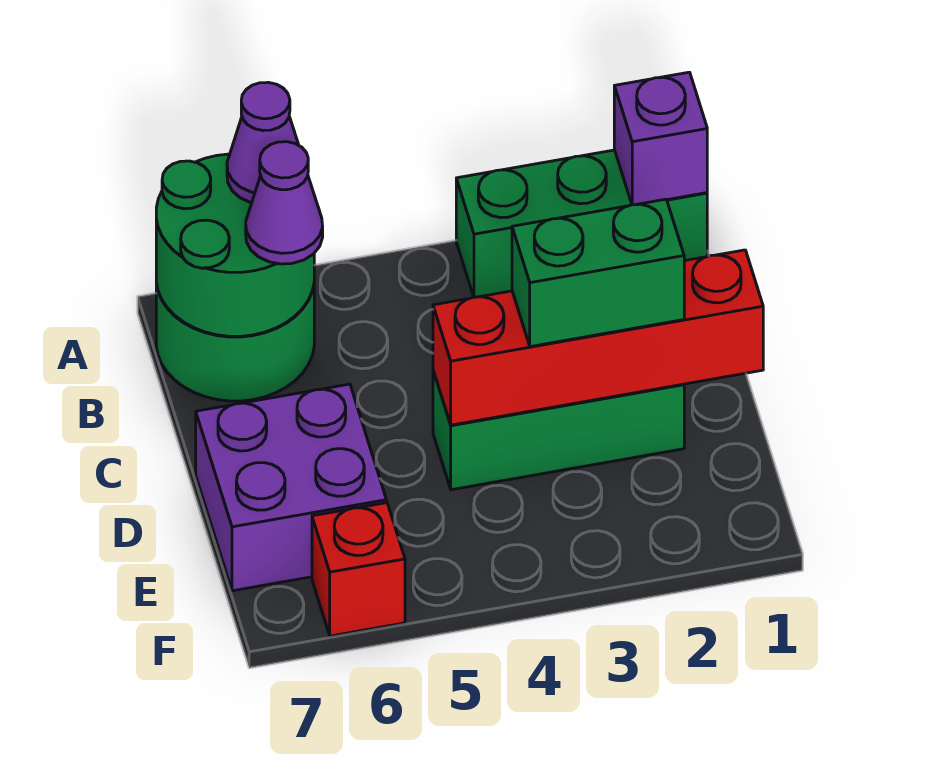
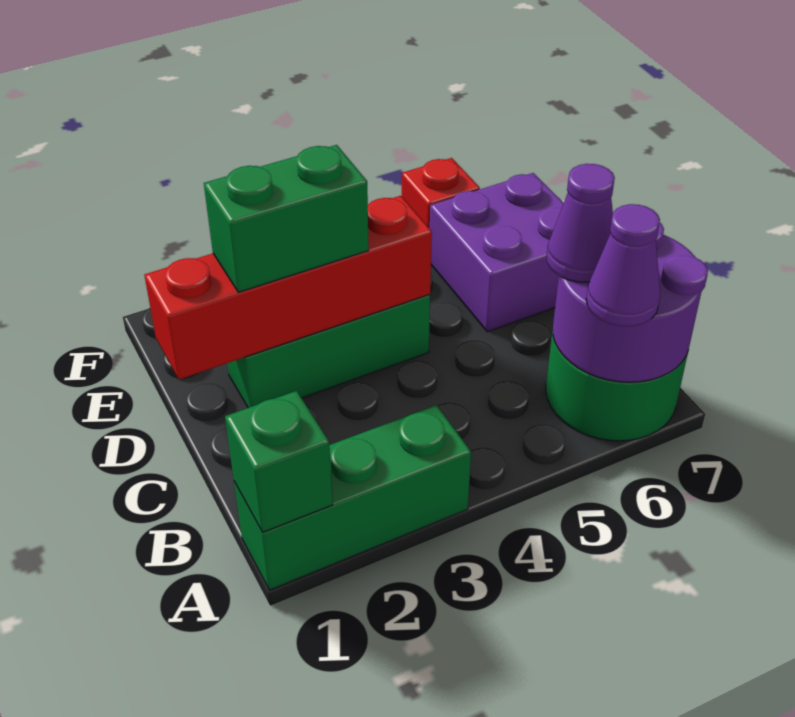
purple 1x1 brick [614,72,707,205] -> green 1x1 brick [225,391,333,532]
green 2x2 round brick [156,154,314,336] -> purple 2x2 round brick [553,223,708,382]

